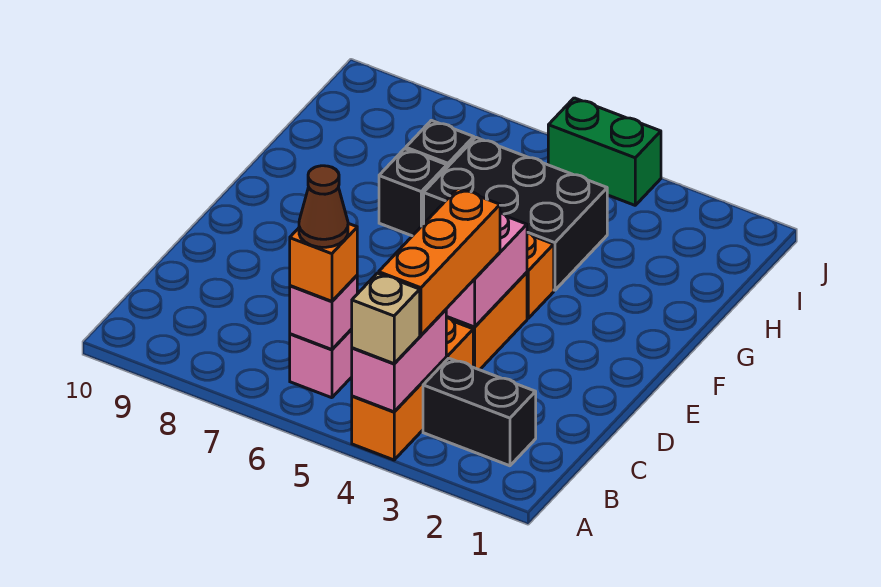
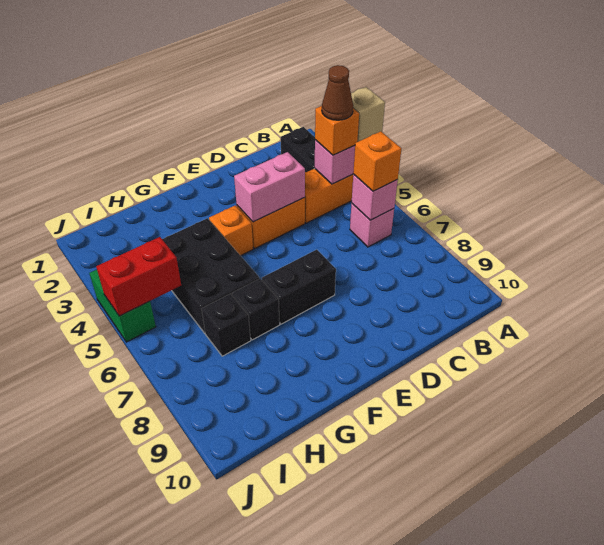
orange 1x3 brick [379,188,500,335] -> orange 1x1 brick [315,106,359,155]
brown 1x1 cone [299,166,348,247] -> brown 1x1 cone moved to [322,65,353,120]
none -> black 1x2 brick [262,250,336,324]
none -> red 1x2 brick [96,237,181,316]

